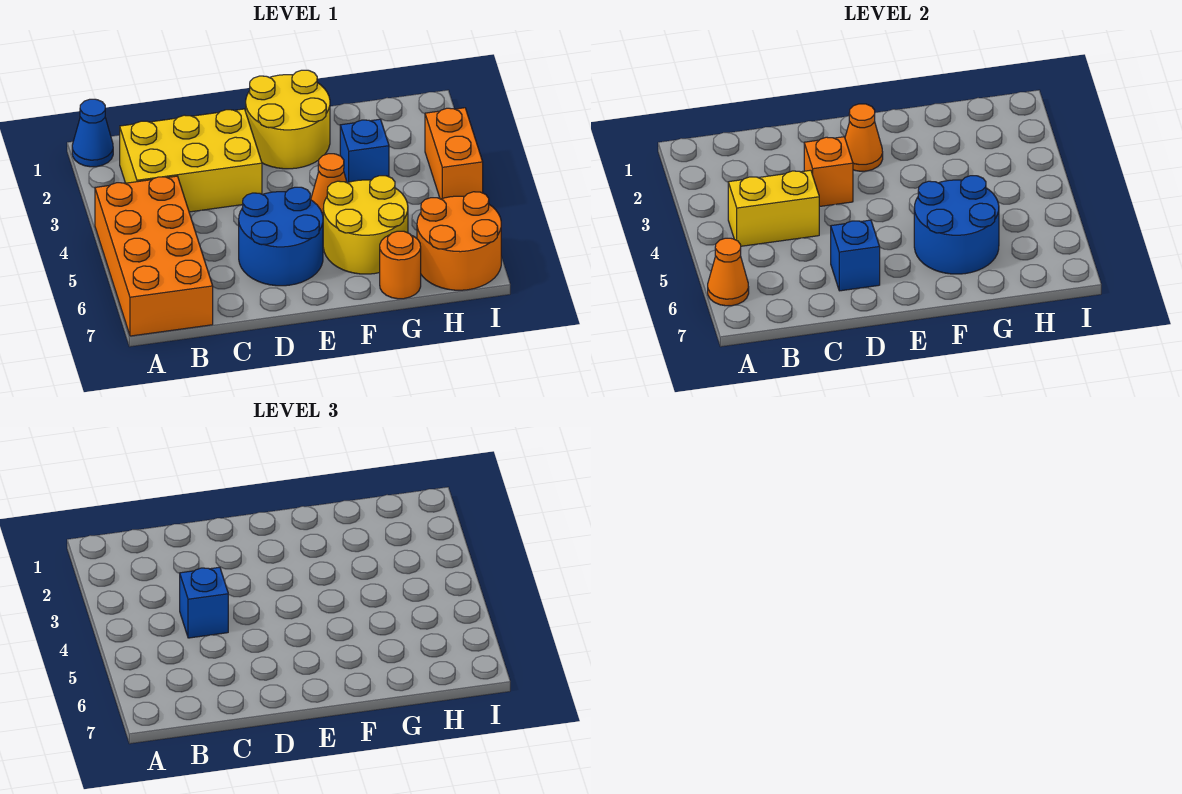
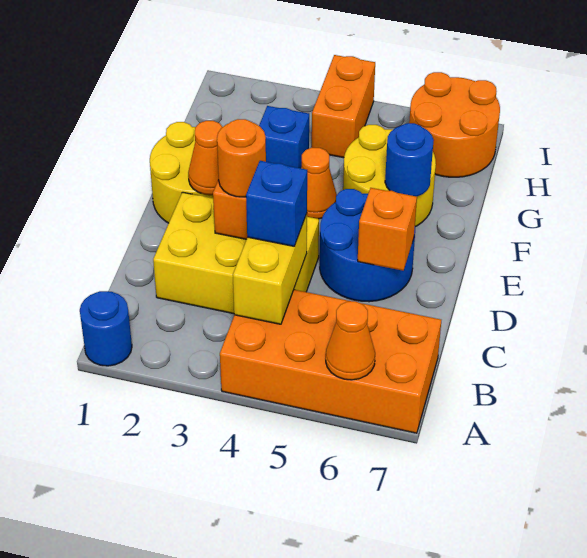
blue 1x1 cone [72,99,113,167] -> blue 1x1 round brick [80,291,132,366]
yellow 2x3 brick [120,109,262,212] -> yellow 2x3 brick turned to [153,192,319,314]
blue 1x1 brick [831,220,880,291] -> orange 1x1 brick [358,188,417,271]
blue 2x2 round brick [914,176,999,274] -> blue 1x1 round brick [385,123,434,196]
orange 1x1 round brick [380,231,421,299] -> orange 1x1 round brick moved to [217,119,266,197]
orange 1x2 brick [425,108,483,199] -> orange 1x2 brick turned to [312,55,375,158]

